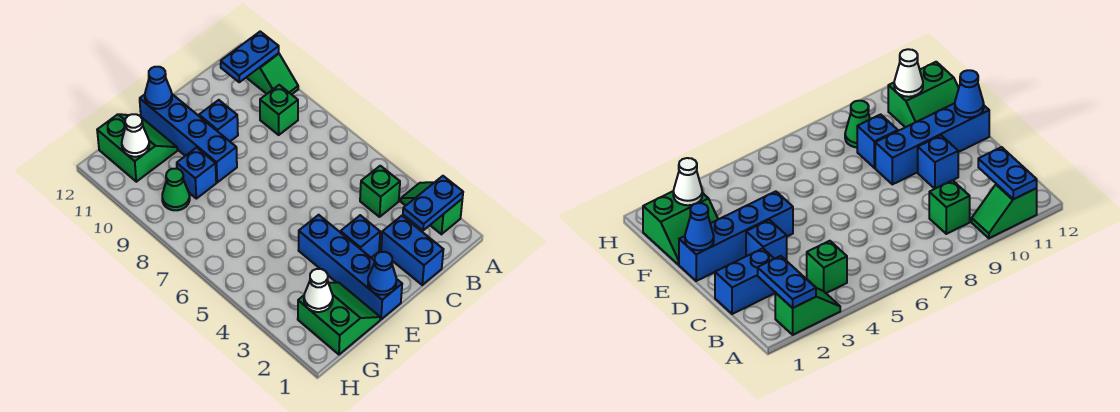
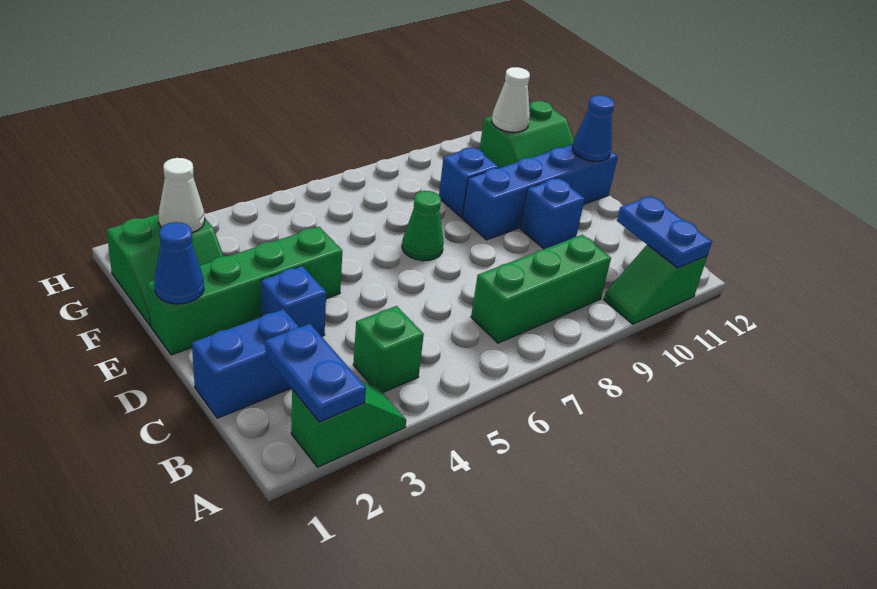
green 1x1 brick [260,85,298,135] -> green 1x3 brick [471,235,611,343]
blue 1x4 brick [299,215,402,319] -> green 1x4 brick [147,227,342,355]
green 1x1 cone [162,169,190,210] -> green 1x1 cone moved to [402,191,444,261]

